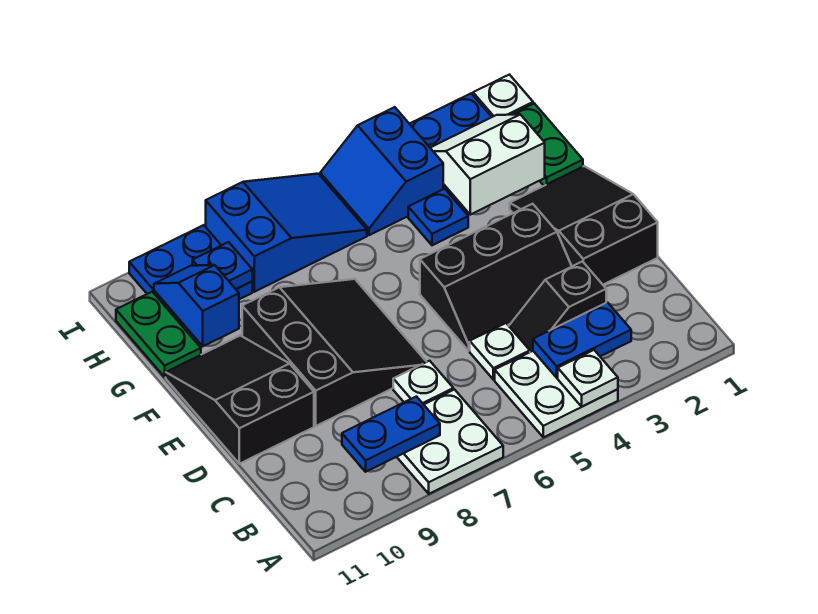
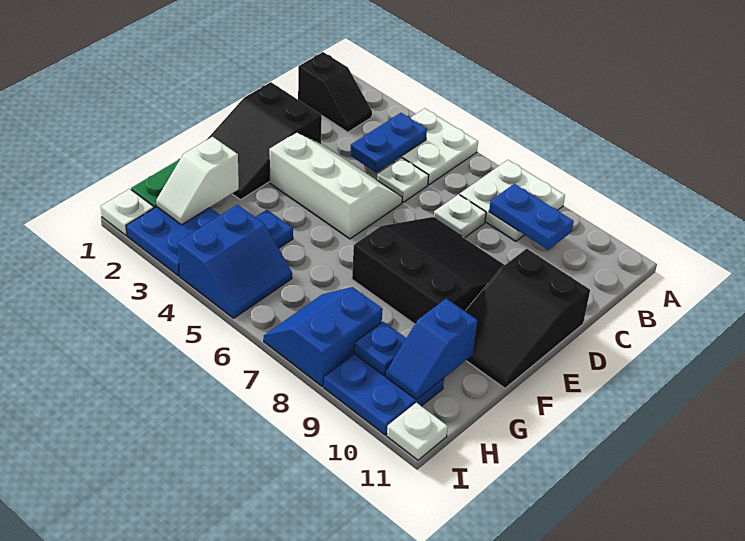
white 1x1 plate [558,350,618,407] -> white 1x1 plate moved to [387,403,448,460]
blue 1x2 plate [533,302,631,378] -> blue 1x2 plate turned to [350,113,427,172]
black 1x2 slope [509,262,606,352] -> black 1x2 slope moved to [298,52,372,132]
black 2x3 slope [420,204,572,351] -> white 2x3 slope [269,132,402,239]
black 3x3 slope [242,279,426,426] -> black 3x3 slope turned to [352,217,504,324]
white 2x2 slope [430,114,545,215] -> white 1x2 slope [156,137,239,225]
green 1x2 plate [116,292,201,377] -> none
blue 2x3 slope [206,174,367,292] -> blue 2x2 slope [264,287,383,386]

